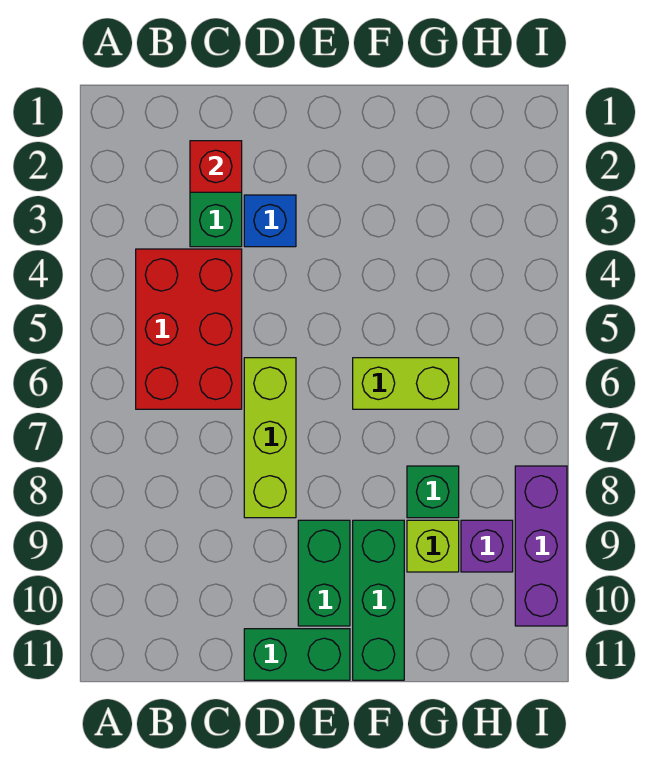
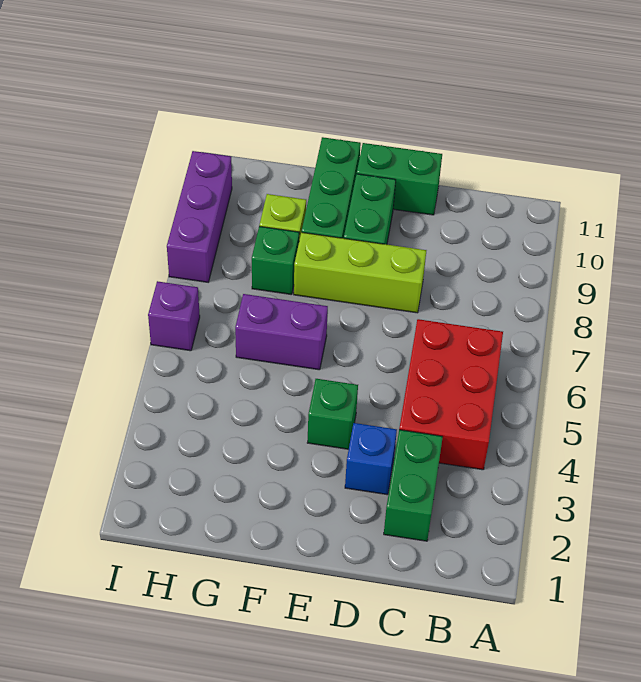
red 1x1 brick [190,141,242,192] -> none
lime 1x3 brick [244,358,296,518] -> lime 1x3 brick turned to [294,232,426,313]
none -> green 1x1 brick [307,379,358,449]
lime 1x2 brick [353,358,459,409] -> purple 1x2 brick [235,294,328,370]
purple 1x1 brick [461,520,513,572] -> purple 1x1 brick moved to [148,281,200,351]

